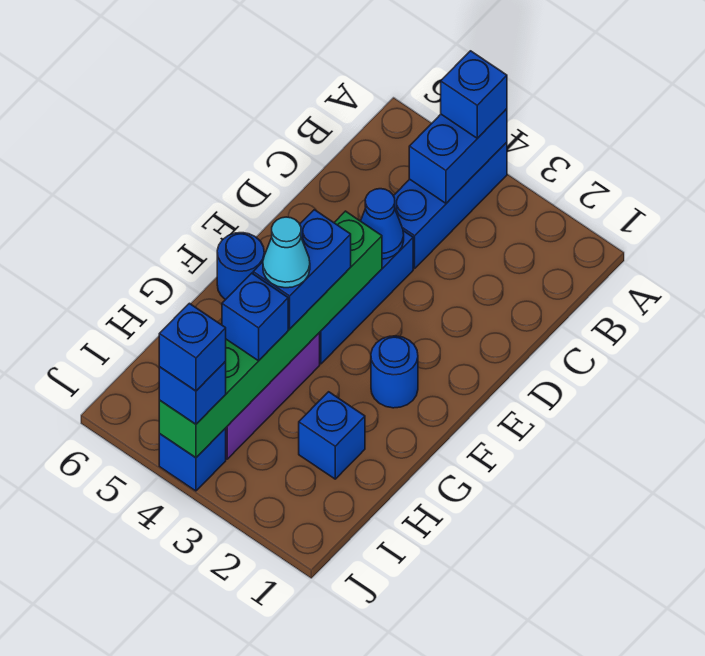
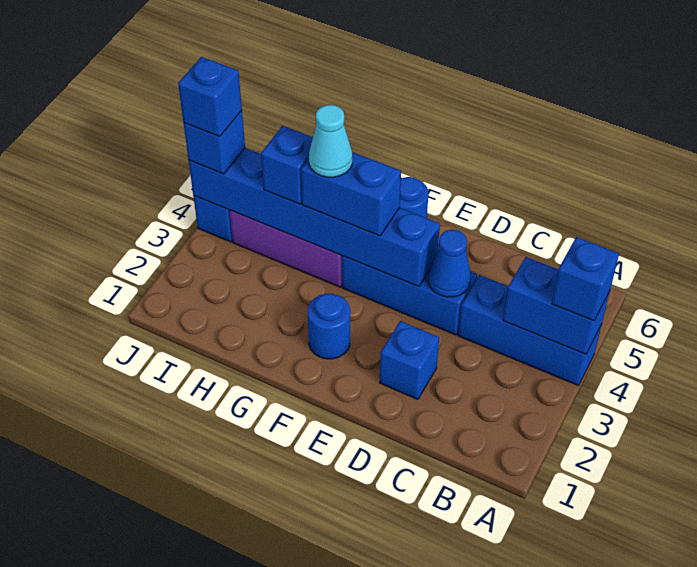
green 1x6 brick [159,211,382,458] -> blue 1x6 brick [189,148,440,287]
blue 1x1 brick [299,392,365,479] -> blue 1x1 brick moved to [380,321,439,400]

